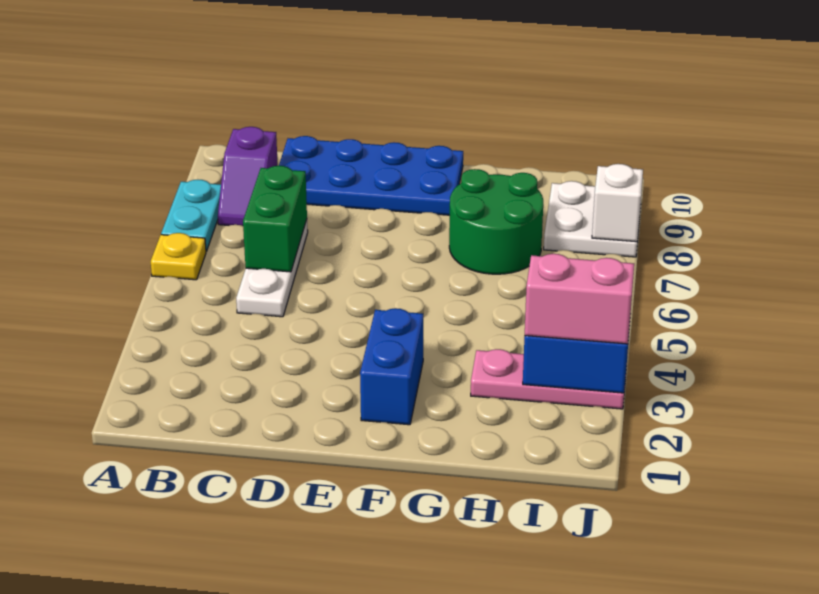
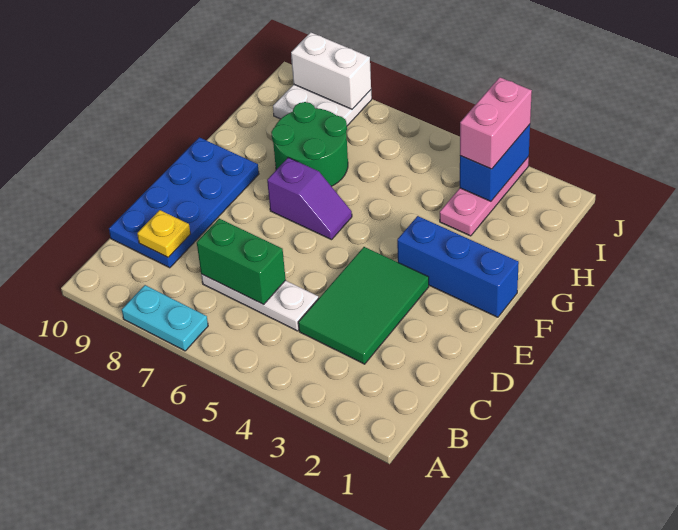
yellow 1x1 plate [151,233,206,280] -> yellow 1x1 plate moved to [137,210,190,257]
purple 1x2 slope [218,127,278,226] -> purple 1x2 slope moved to [267,158,352,240]
none -> green 2x3 tile [298,247,429,364]
blue 1x2 brick [360,308,423,425] -> blue 1x3 brick [397,216,519,317]
white 1x1 brick [592,164,643,242] -> white 1x2 brick [291,32,371,109]

